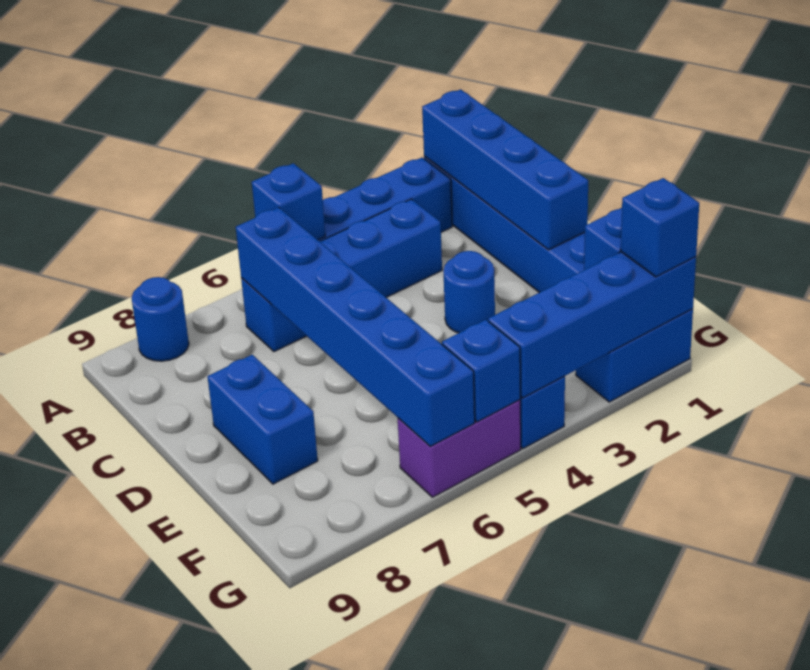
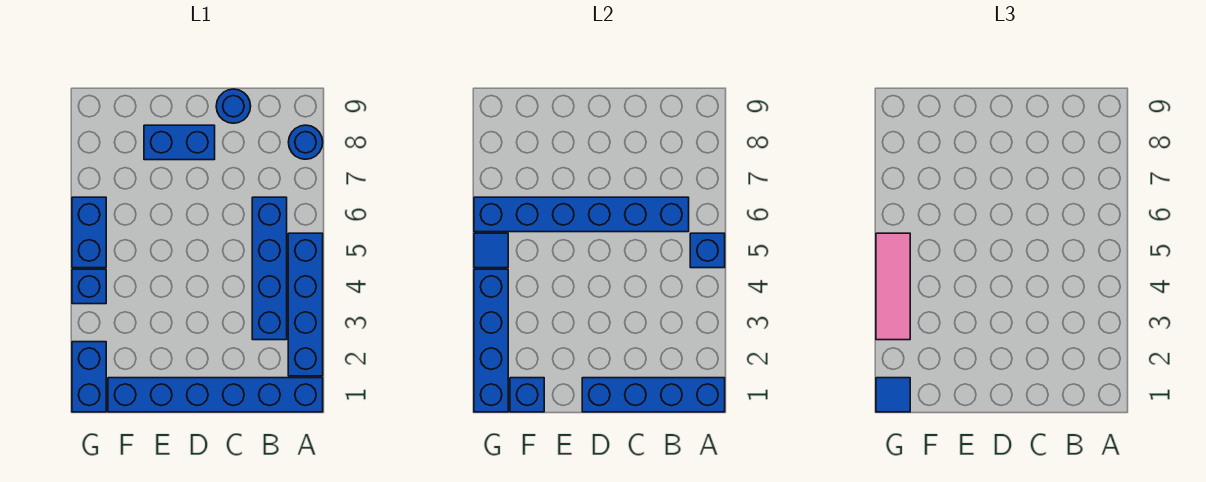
blue 1x1 round brick [443,251,495,333] -> blue 1x1 round brick moved to [216,89,251,123]
blue 1x1 brick [621,178,699,277] -> blue 1x1 tile [876,378,910,412]
none -> pink 1x3 tile [876,233,910,340]
purple 1x2 brick [398,400,521,497] -> blue 1x2 brick [72,197,106,268]
blue 1x1 brick [442,320,520,422] -> blue 1x1 tile [474,233,508,268]

